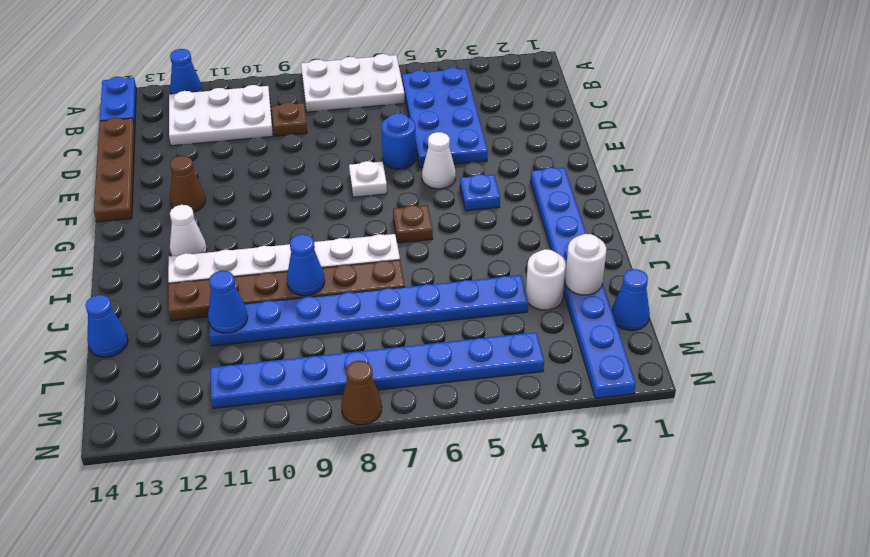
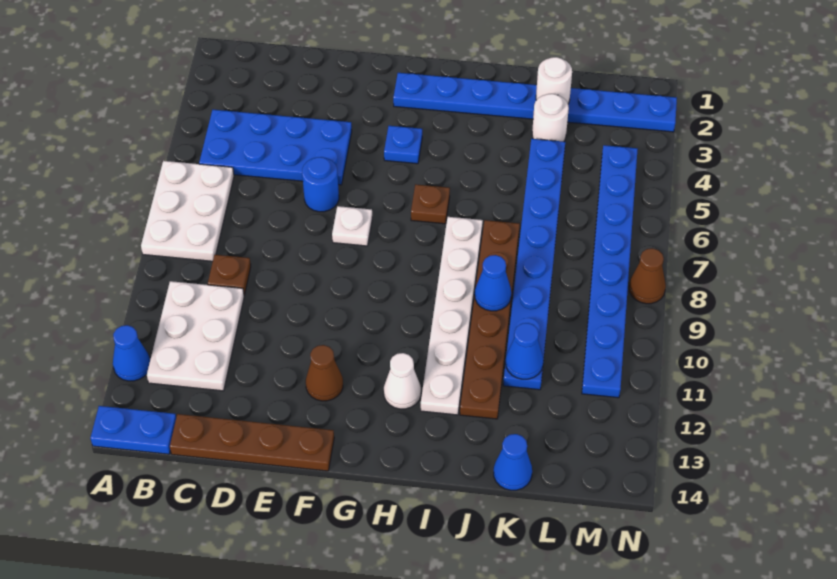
white 1x1 cone [422,132,456,189] -> none
blue 1x1 cone [612,269,650,331] -> none

